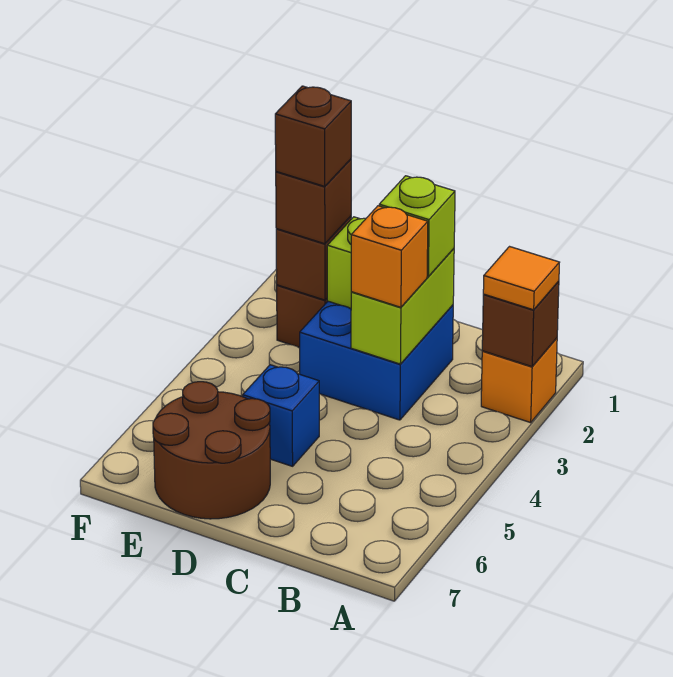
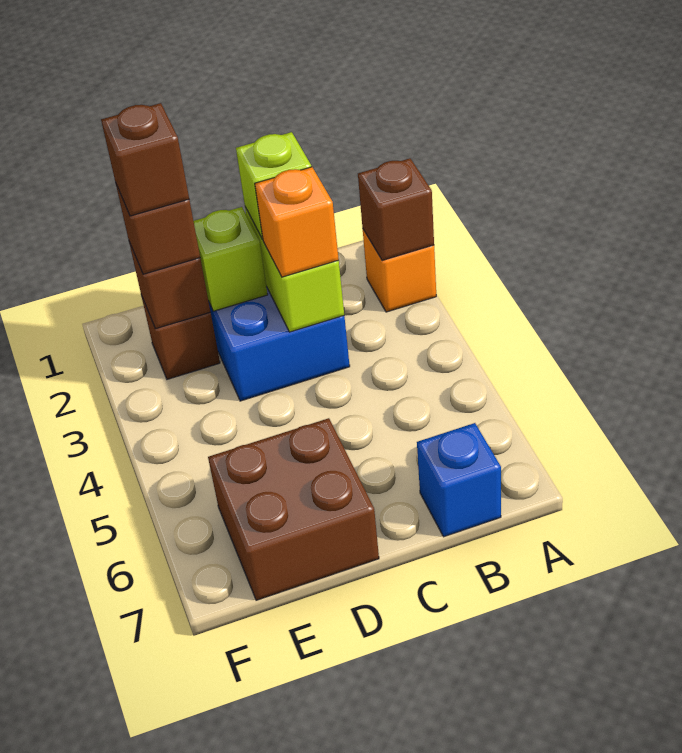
orange 1x1 tile [483,247,560,310] -> none
blue 1x1 brick [243,365,319,466] -> blue 1x1 brick moved to [417,423,501,537]
brown 2x2 round brick [153,382,270,519] -> brown 2x2 brick [208,418,379,600]

